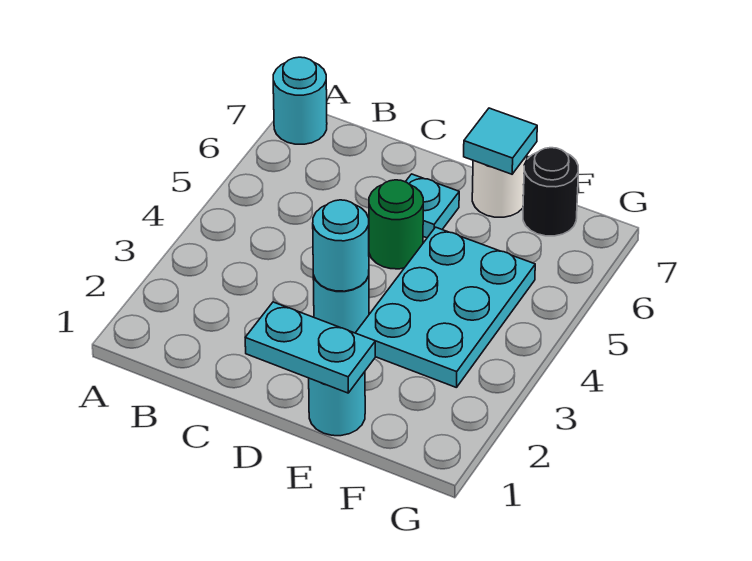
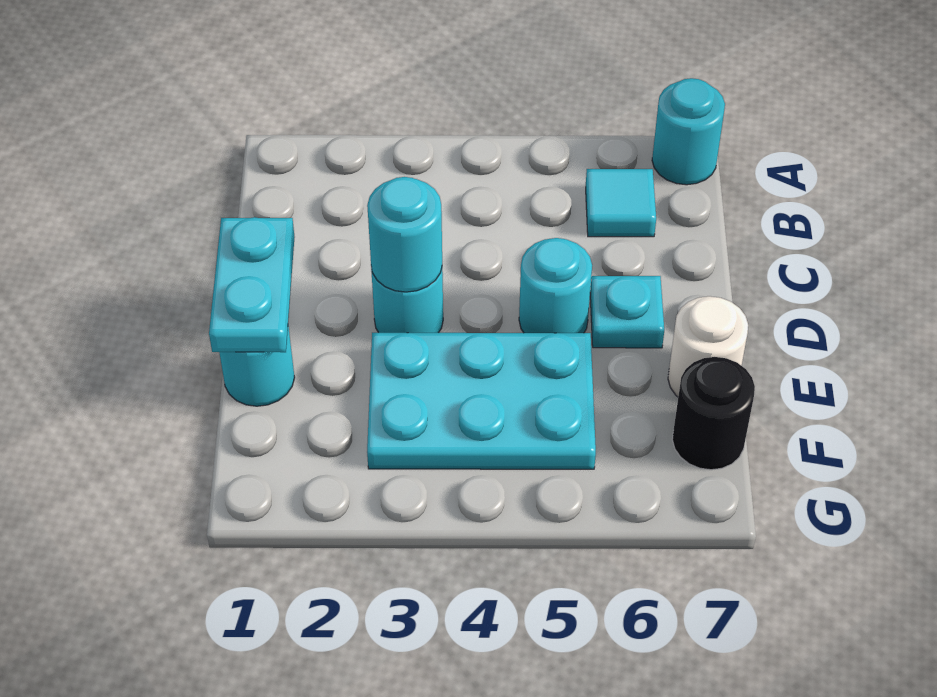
green 1x1 round brick [369,180,423,269] -> cyan 1x1 round brick [519,238,592,333]
cyan 1x1 tile [464,108,537,174] -> cyan 1x1 tile moved to [586,169,656,237]

